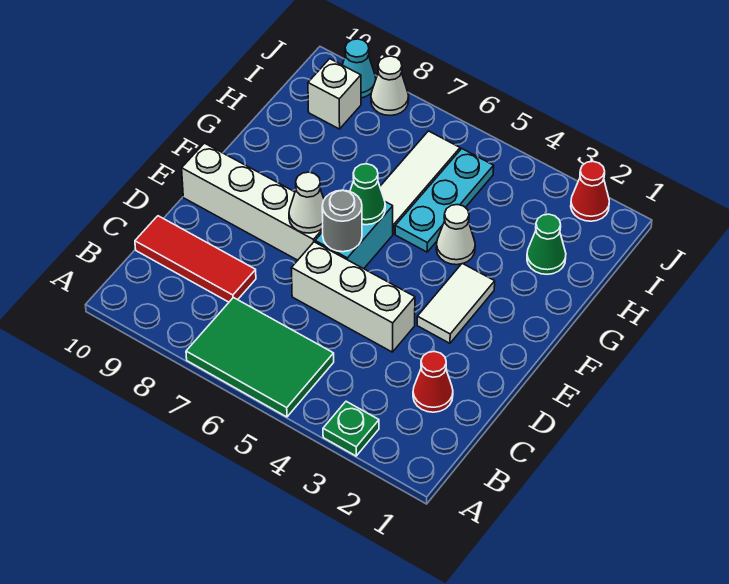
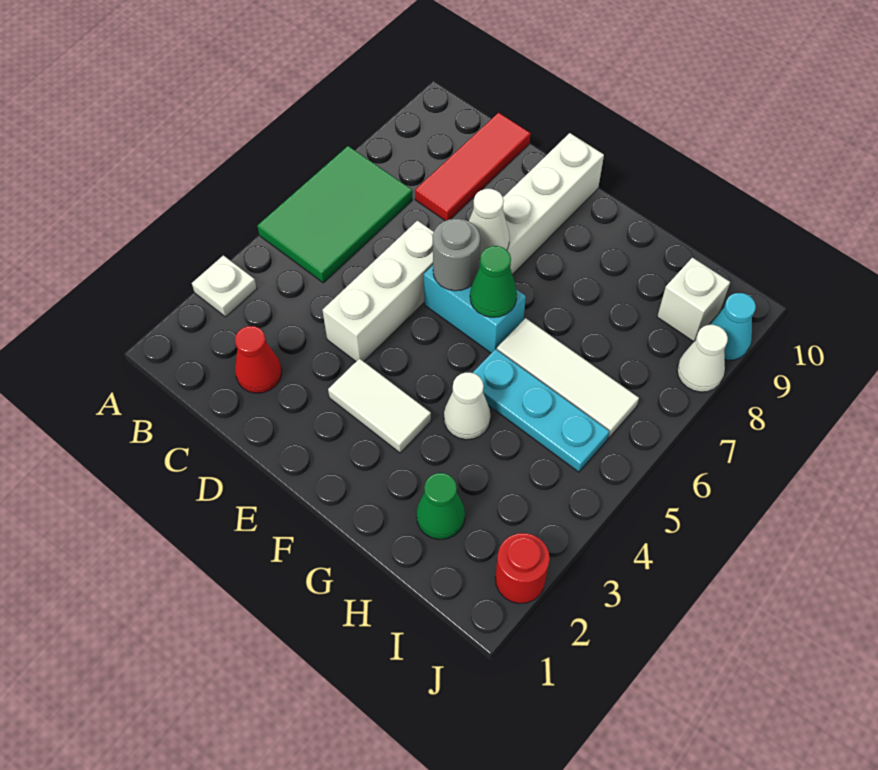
green 1x1 plate [323,401,379,456] -> white 1x1 plate [192,255,257,317]
red 1x1 cone [571,161,609,221] -> red 1x1 round brick [495,533,550,604]

